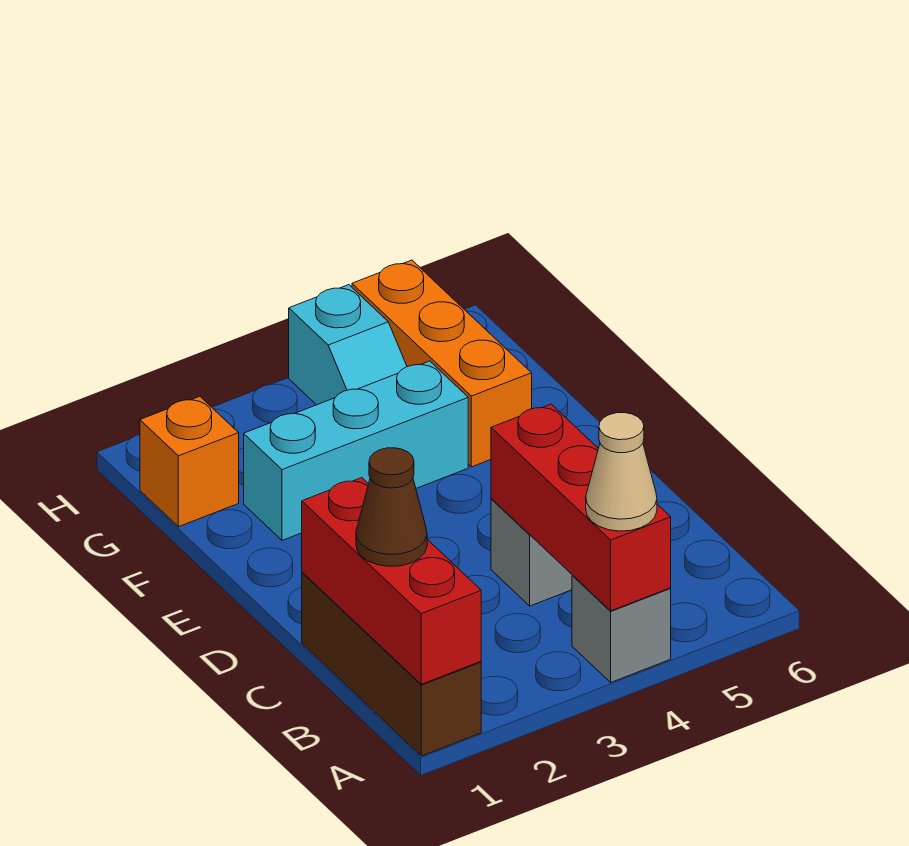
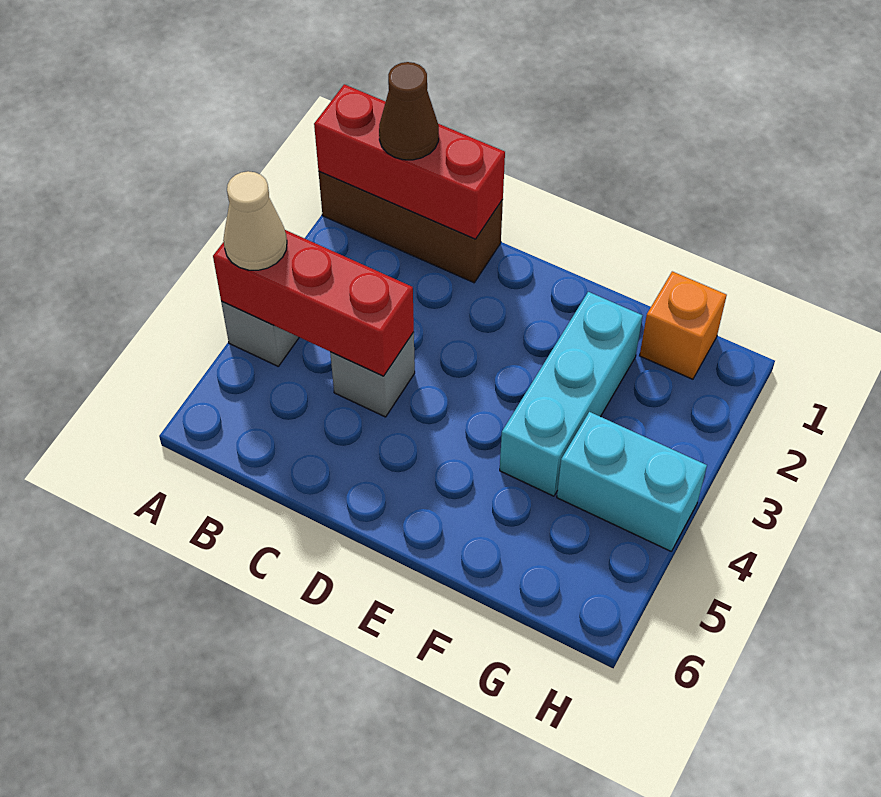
orange 1x3 brick [352,260,532,467] -> none
cyan 1x2 slope [289,285,407,405] -> cyan 1x2 brick [557,412,707,551]

